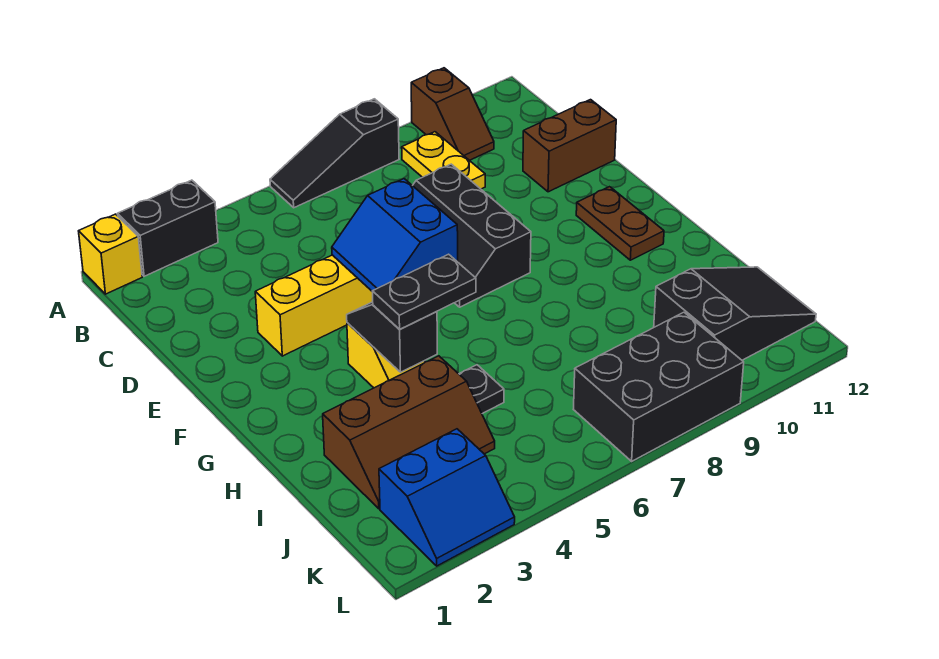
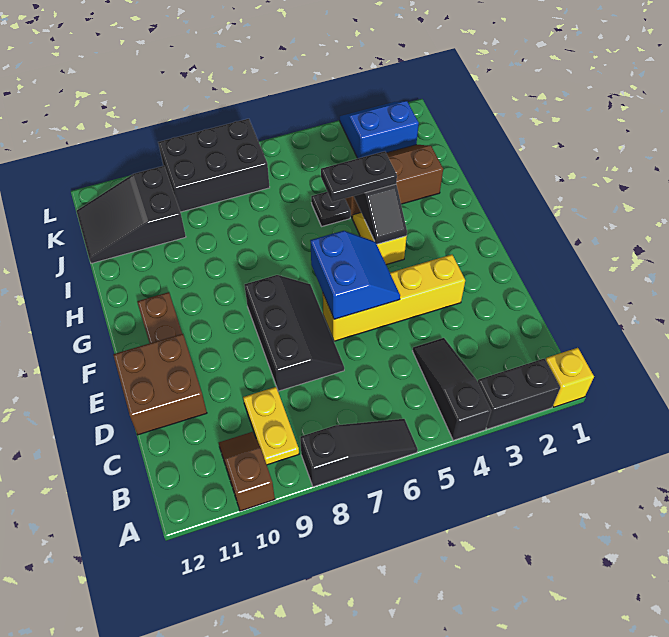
none -> black 1x3 slope [413,338,491,440]
brown 1x2 brick [523,100,616,192] -> brown 2x2 brick [113,334,207,435]

